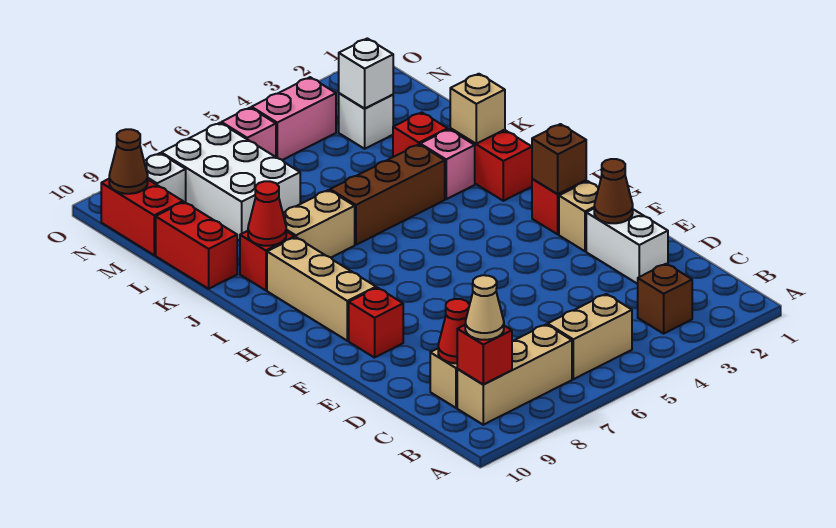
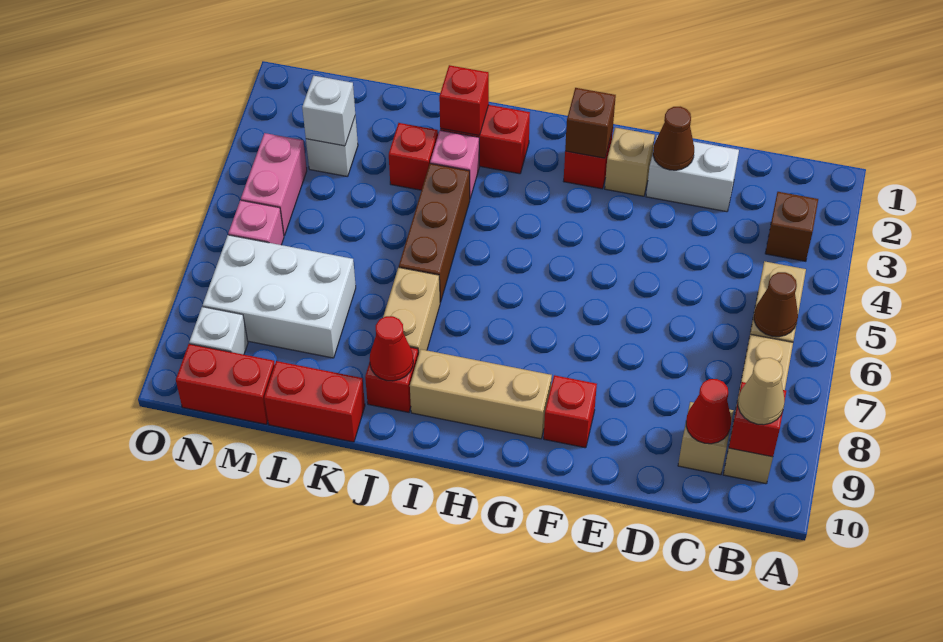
tan 1x1 brick [450,74,505,144] -> red 1x1 brick [439,65,489,135]
brown 1x1 cone [109,129,148,194] -> brown 1x1 cone moved to [754,272,798,337]

